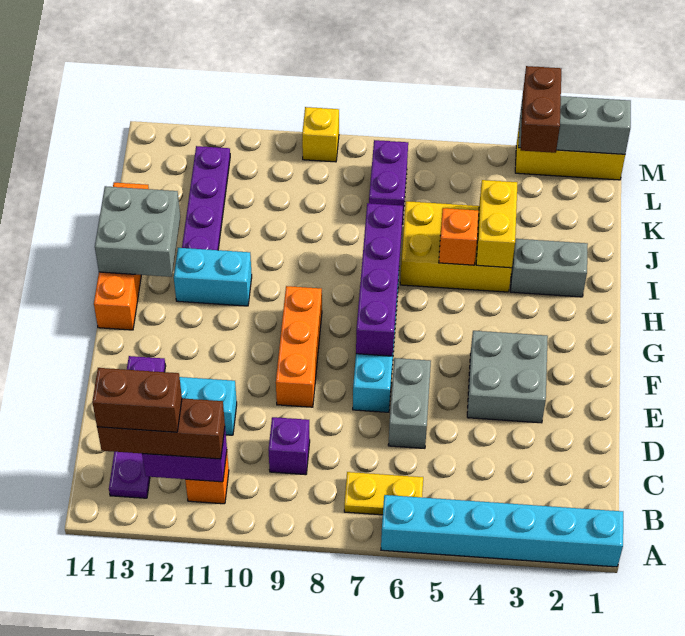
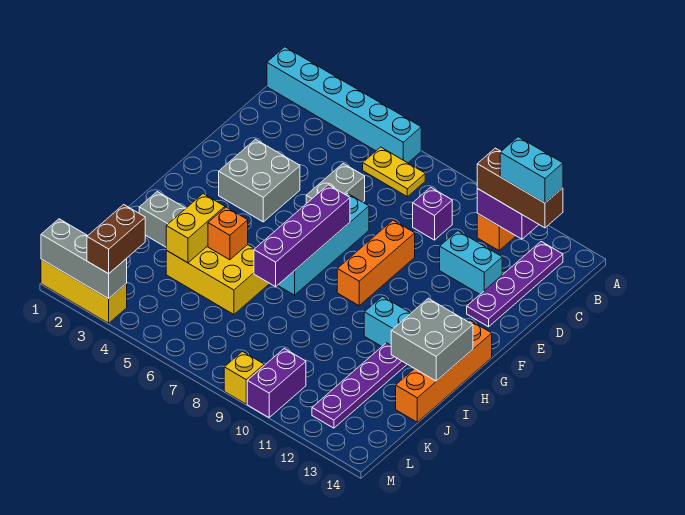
brown 1x2 brick [92,368,182,432] -> cyan 1x2 brick [500,137,563,203]
purple 1x2 brick [369,140,408,225] -> purple 1x2 brick moved to [247,349,306,417]

